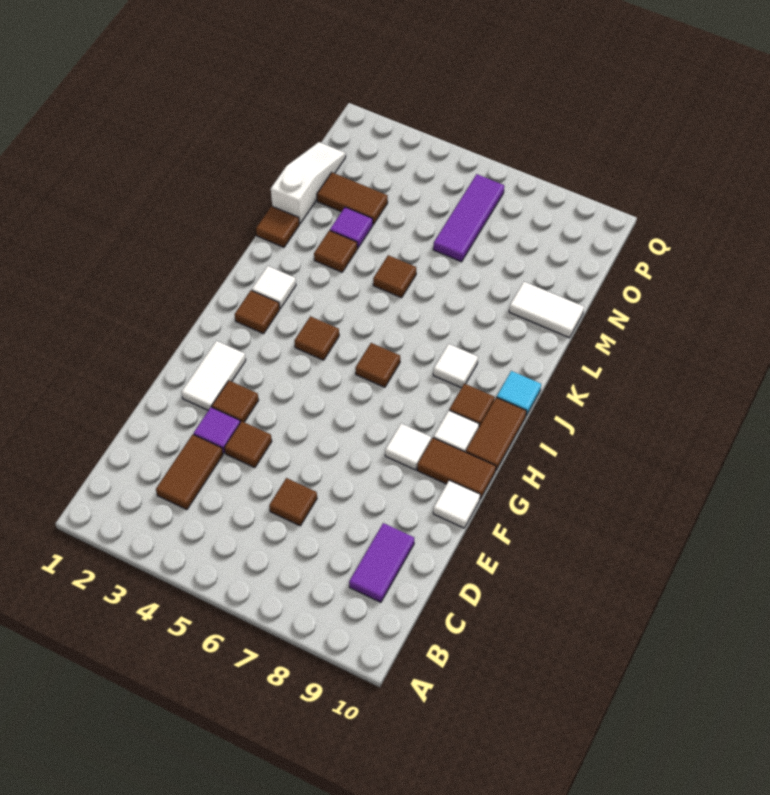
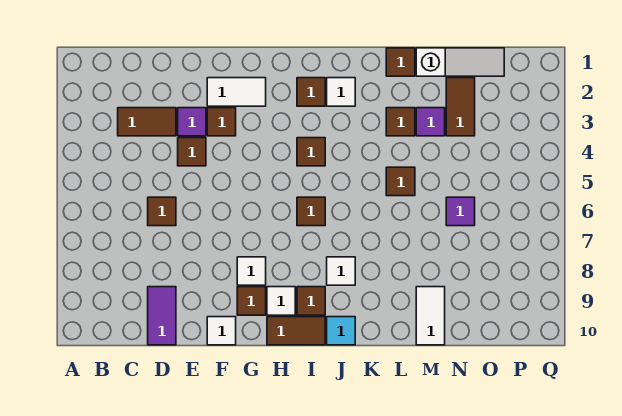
purple 1x2 tile [349,523,414,602] -> purple 1x2 tile turned to [148,287,176,345]
brown 1x2 tile [417,438,496,499] -> brown 1x1 tile [237,287,266,315]
purple 1x3 tile [433,174,504,262] -> purple 1x1 tile [446,197,475,226]

